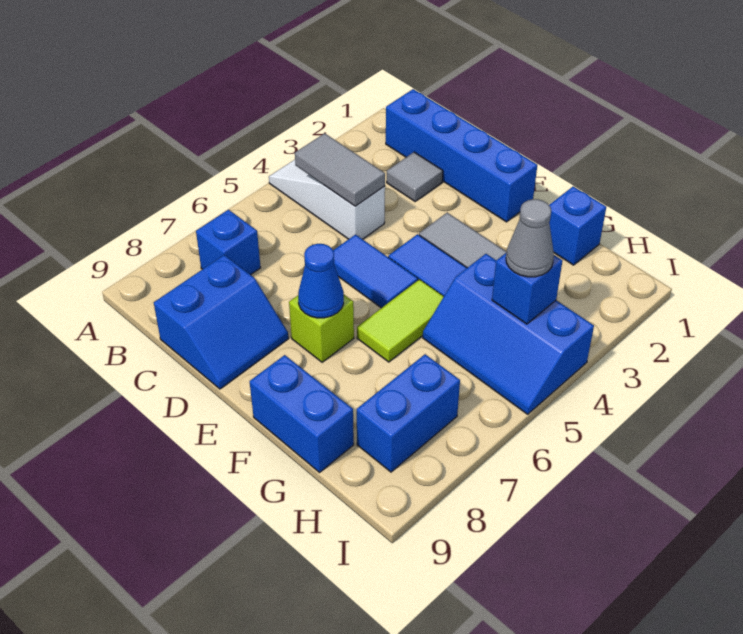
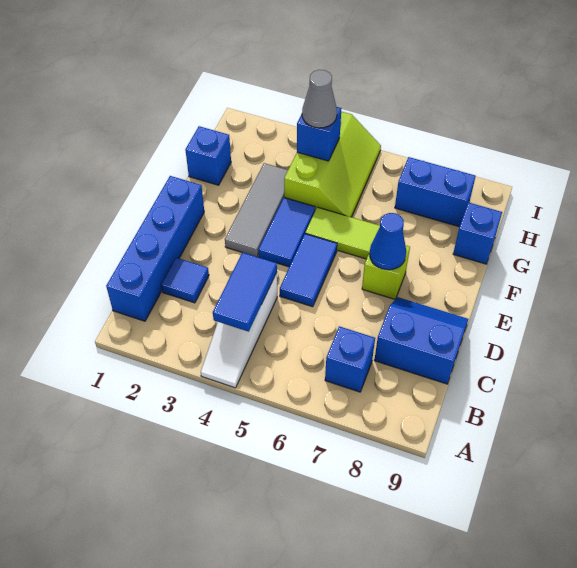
grey 1x2 tile [295,133,385,206] -> blue 1x2 tile [213,252,277,332]
grey 1x1 tile [387,152,443,201] -> blue 1x1 tile [161,258,209,303]
blue 1x2 brick [250,355,354,472] -> blue 1x1 brick [453,202,502,264]
blue 2x3 slope [423,254,594,414] -> lime 2x3 slope [284,111,381,217]

